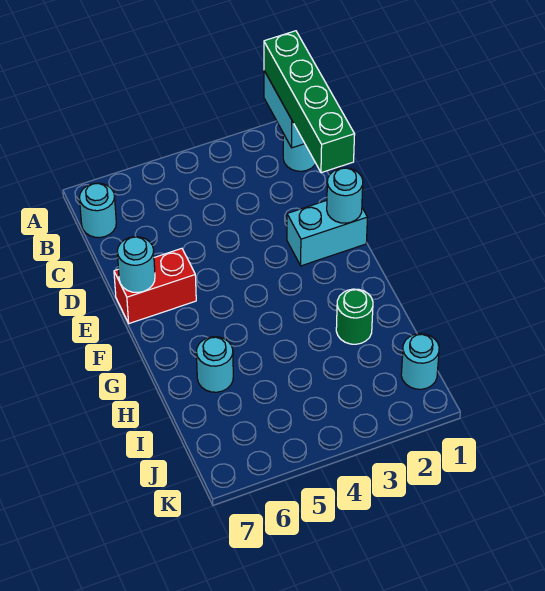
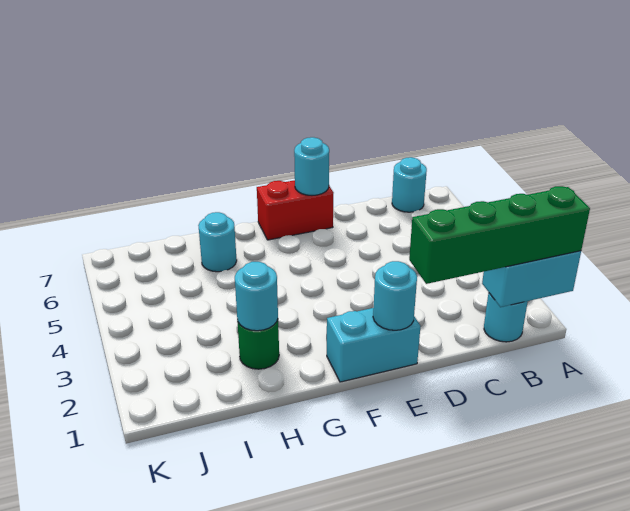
cyan 1x2 brick [287,200,368,266] -> cyan 1x2 brick turned to [327,308,420,382]
red 1x2 brick [114,248,196,324] -> red 1x2 brick turned to [257,180,334,240]
cyan 1x1 round brick [401,334,439,389] -> cyan 1x1 round brick moved to [235,262,278,331]

